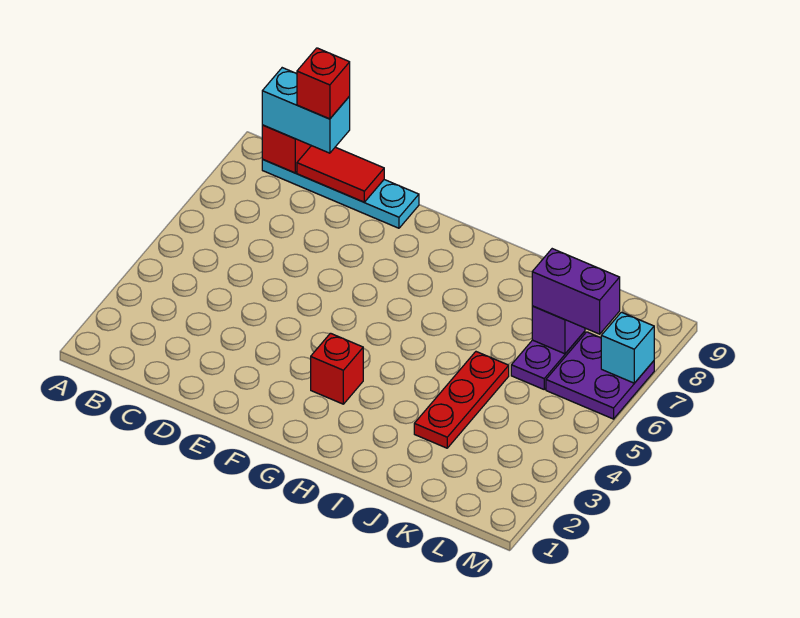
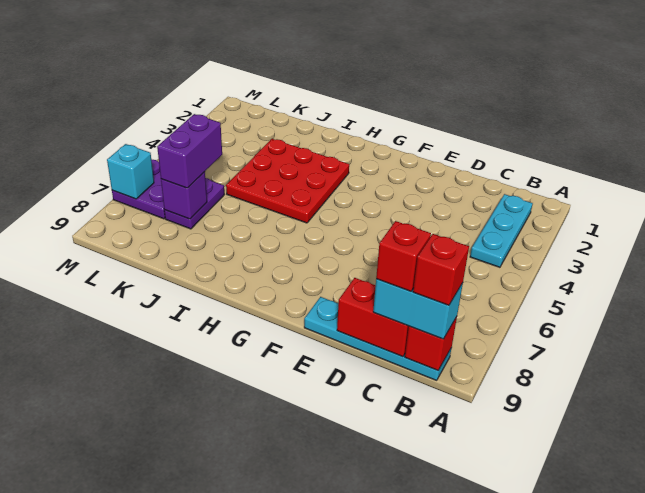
none -> cyan 1x3 plate [470,194,533,267]
red 1x2 tile [297,146,384,202] -> red 1x2 brick [337,278,409,357]
red 1x1 brick [311,333,363,404] -> red 1x1 brick moved to [413,234,469,305]
red 1x3 plate [414,352,509,448] -> red 3x3 plate [226,139,349,223]
purple 1x2 brick [532,249,620,334] -> purple 1x2 brick turned to [157,114,222,188]

